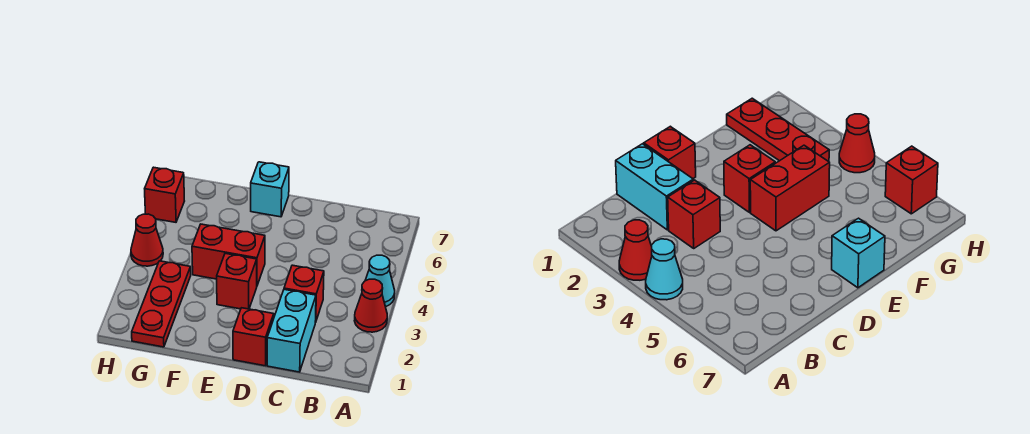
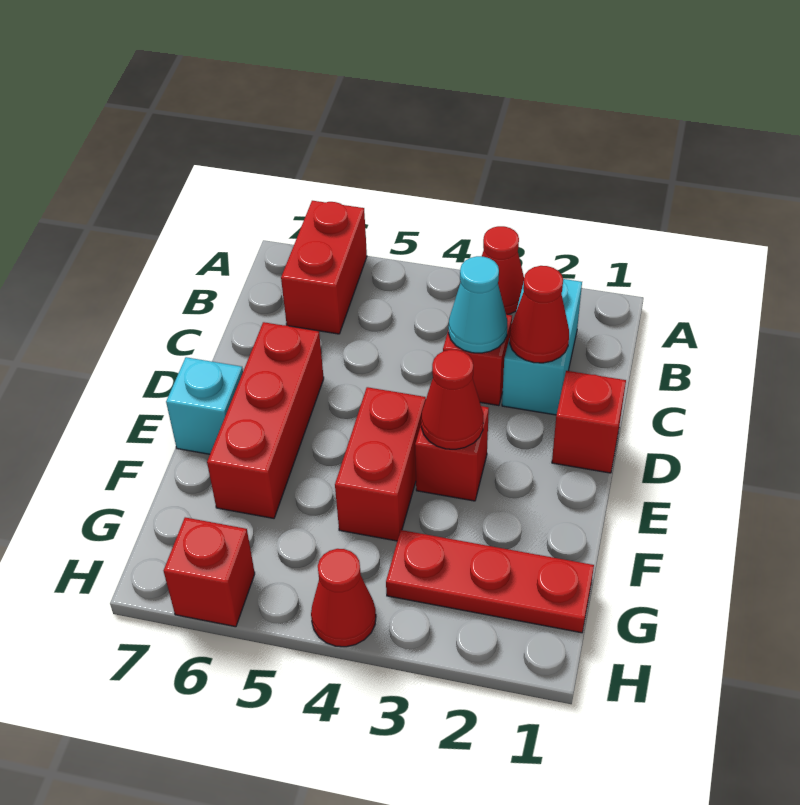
cyan 1x1 cone [365,255,395,307] -> cyan 1x1 cone moved to [448,256,508,353]
none -> red 1x2 brick [281,201,367,334]
cyan 1x2 brick [267,290,316,372] -> cyan 1x2 brick turned to [502,279,582,415]
none -> red 1x1 cone [510,266,569,363]
none -> red 1x3 brick [207,322,324,518]
none -> red 1x1 cone [421,350,483,449]

